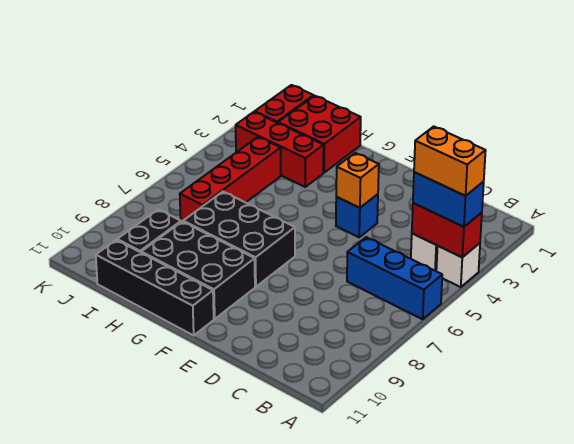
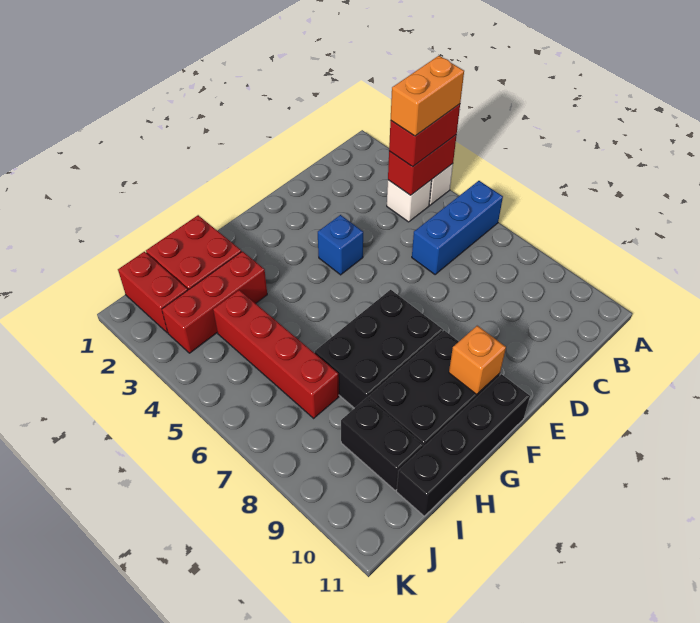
blue 1x2 brick [413,172,484,227] -> red 1x2 brick [389,104,460,167]
orange 1x1 brick [336,153,379,208] -> orange 1x1 brick moved to [449,326,506,394]

